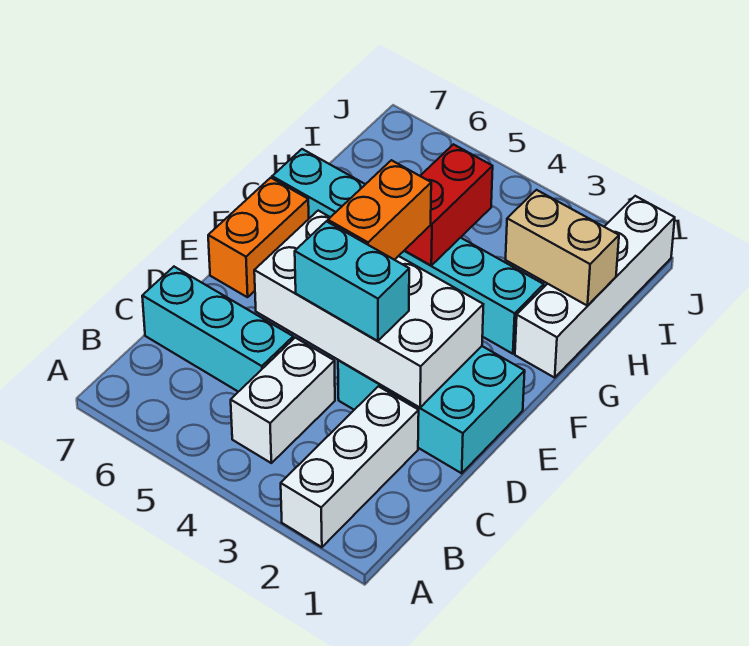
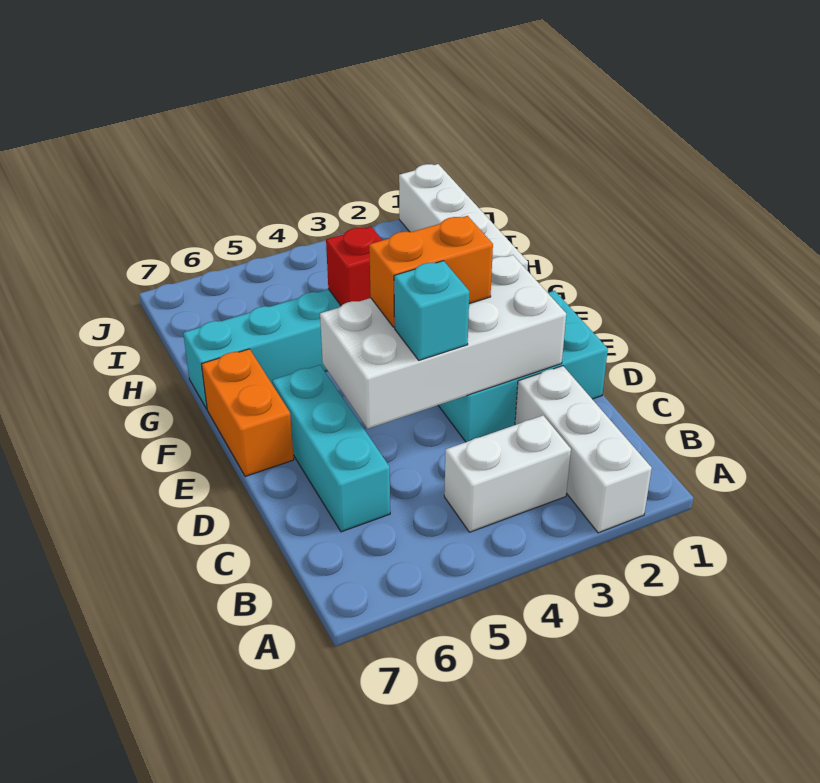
white 1x2 brick [231,338,335,463] -> white 1x2 brick turned to [444,415,571,532]
cyan 1x3 brick [142,267,293,392] -> cyan 1x3 brick turned to [272,365,390,532]
cyan 1x2 brick [295,221,409,341] -> cyan 1x1 brick [394,261,469,360]
orange 1x2 brick [328,160,431,260] -> orange 1x2 brick turned to [369,216,493,327]
red 1x2 brick [404,144,493,265] -> red 1x1 brick [326,227,382,306]
tan 1x2 brick [506,190,619,306] -> none

